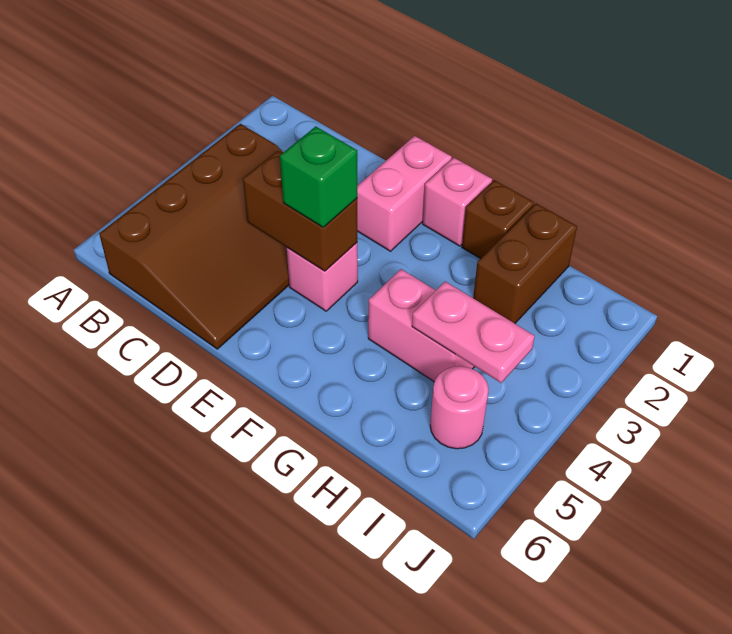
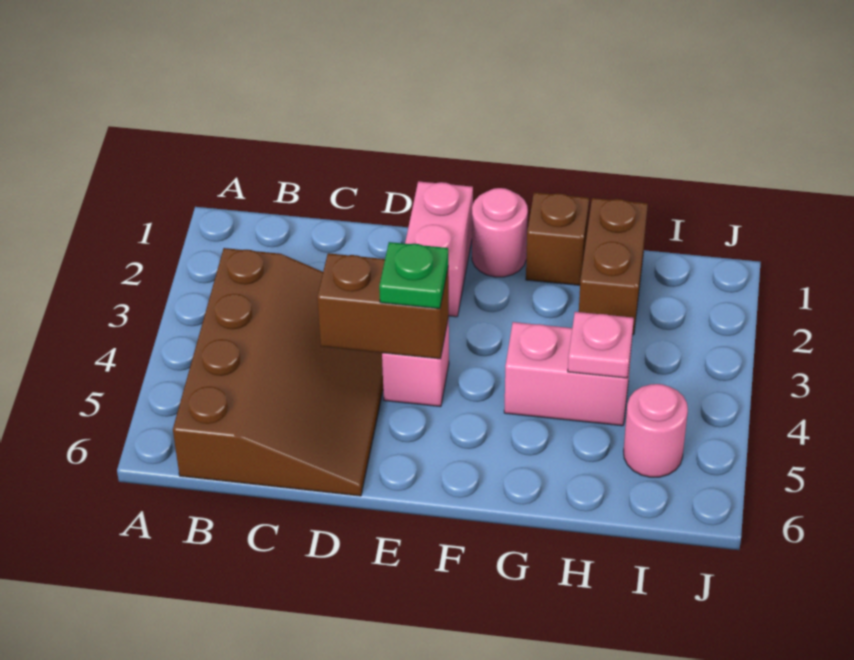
green 1x1 brick [280,126,357,228] -> green 1x1 plate [379,242,448,309]
pink 1x1 brick [423,158,492,246] -> pink 1x1 round brick [472,188,528,277]
pink 1x2 plate [412,281,535,383] -> pink 1x1 plate [568,312,634,378]

